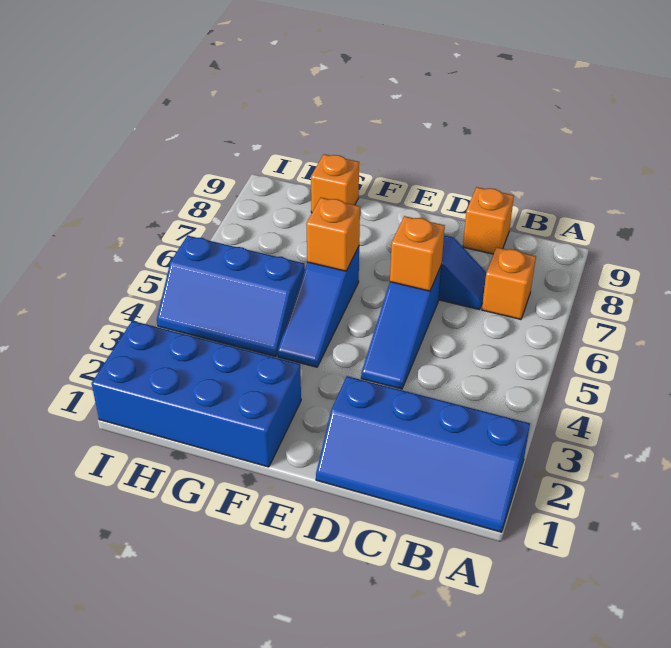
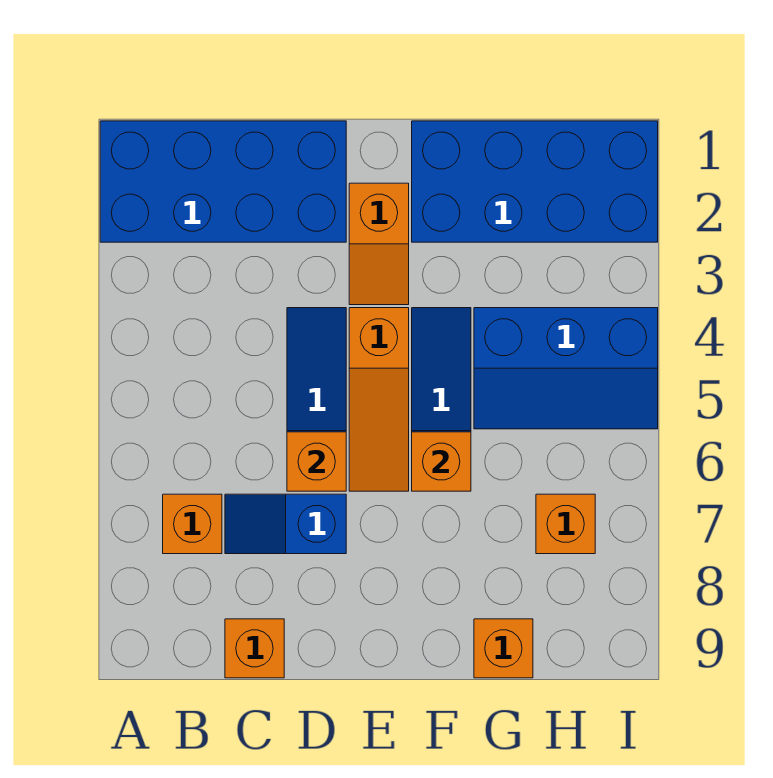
blue 2x4 slope [316,376,530,532] -> blue 2x4 brick [100,121,346,242]
none -> orange 1x2 slope [349,183,409,305]
none -> orange 1x3 slope [349,308,409,491]
blue 2x3 slope [157,236,305,357] -> blue 2x3 slope turned to [474,308,658,429]
none -> orange 1x1 brick [536,494,595,554]

